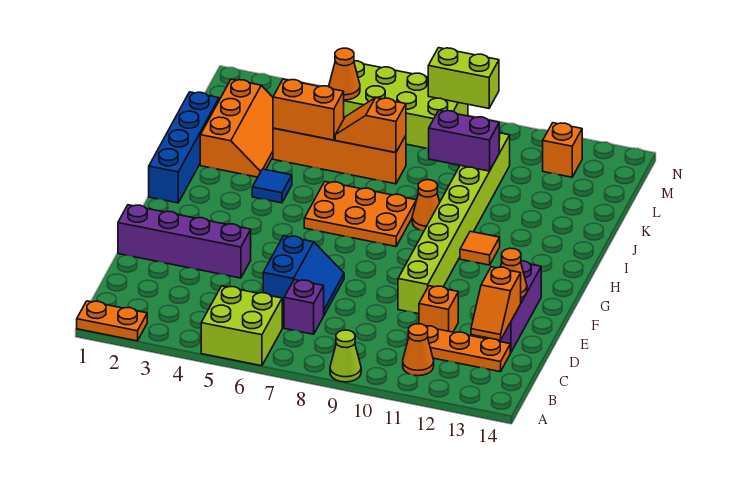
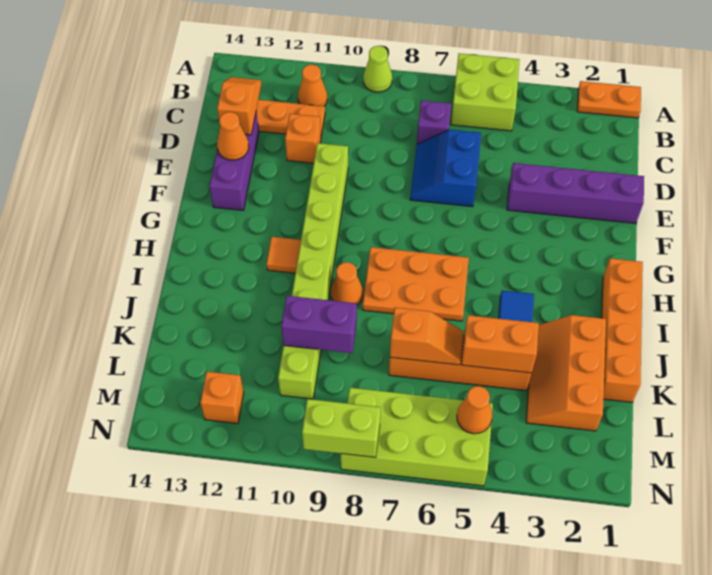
blue 1x4 brick [149,92,219,203] -> orange 1x4 brick [602,258,643,402]

